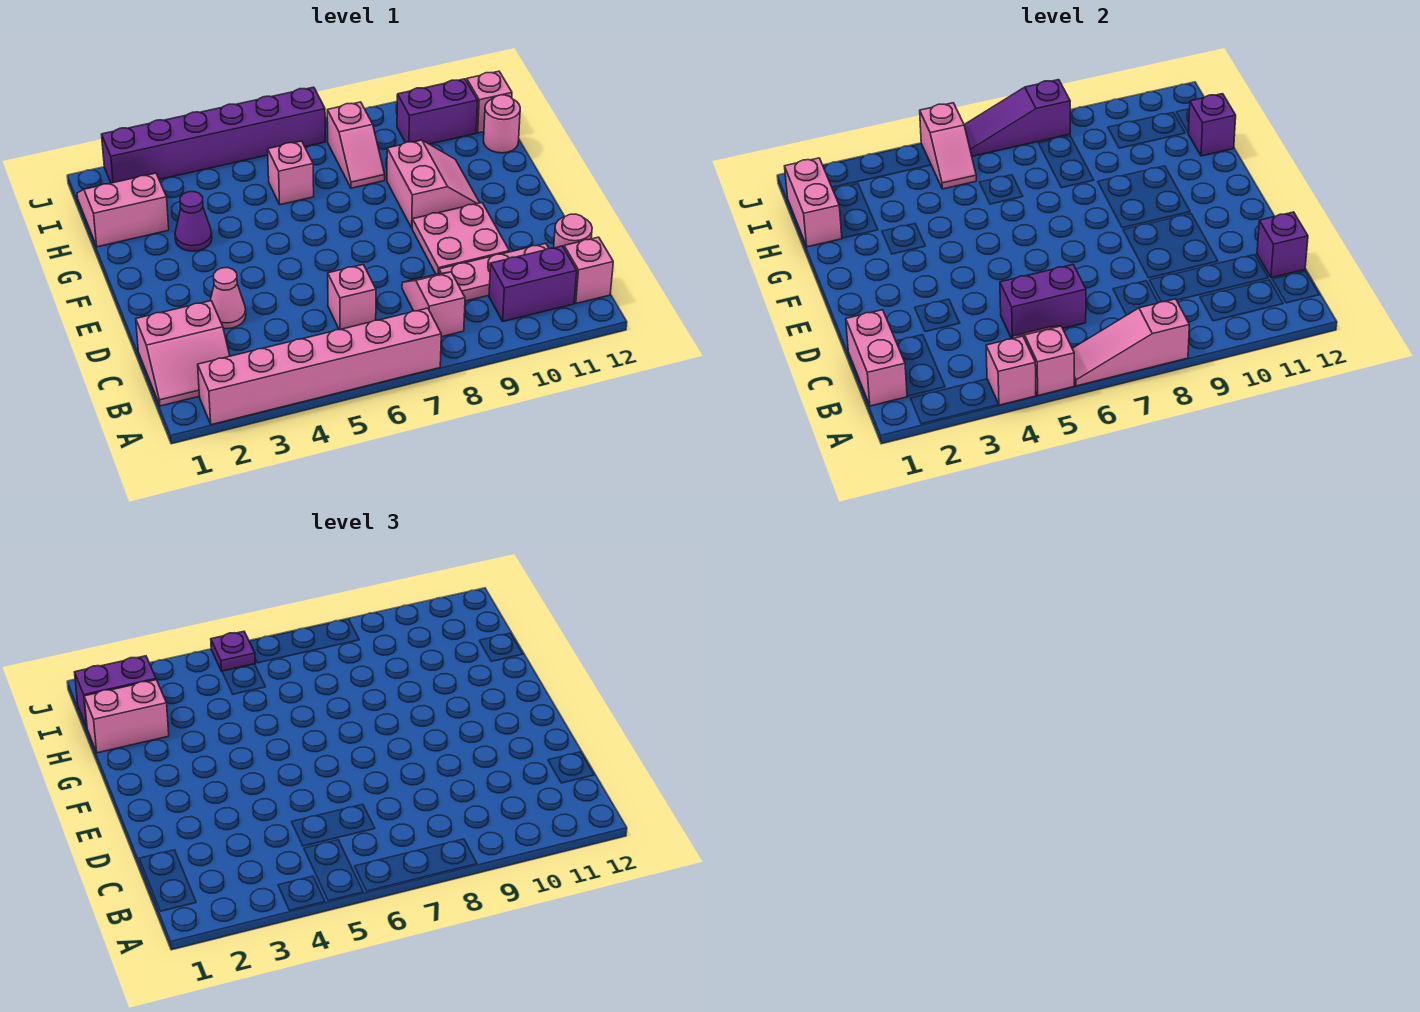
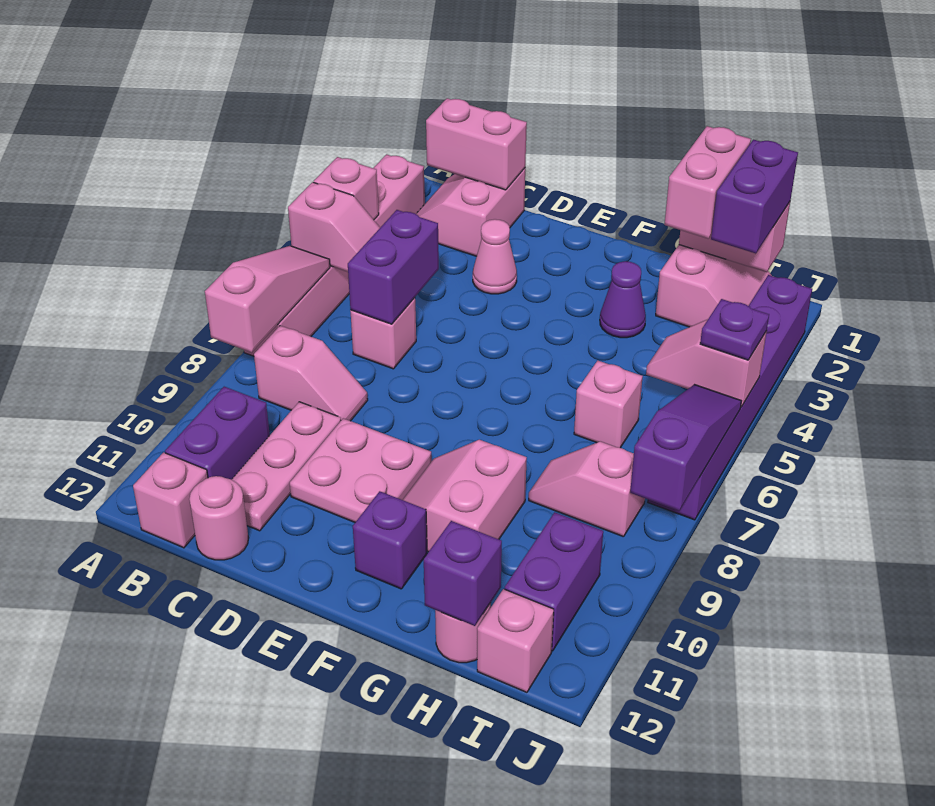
purple 1x1 brick [1257,212,1308,278] -> purple 1x1 brick moved to [353,491,427,589]
pink 2x2 slope [387,140,480,228] -> pink 2x2 slope turned to [403,440,527,552]

